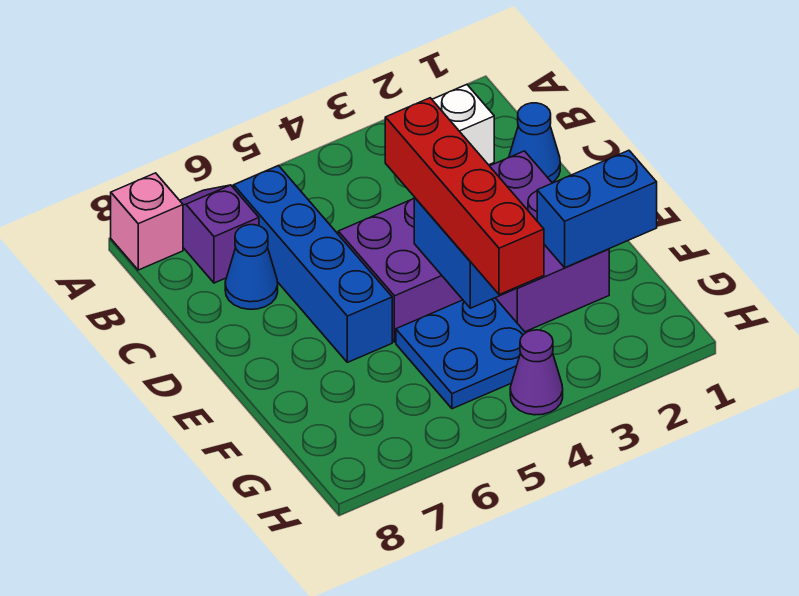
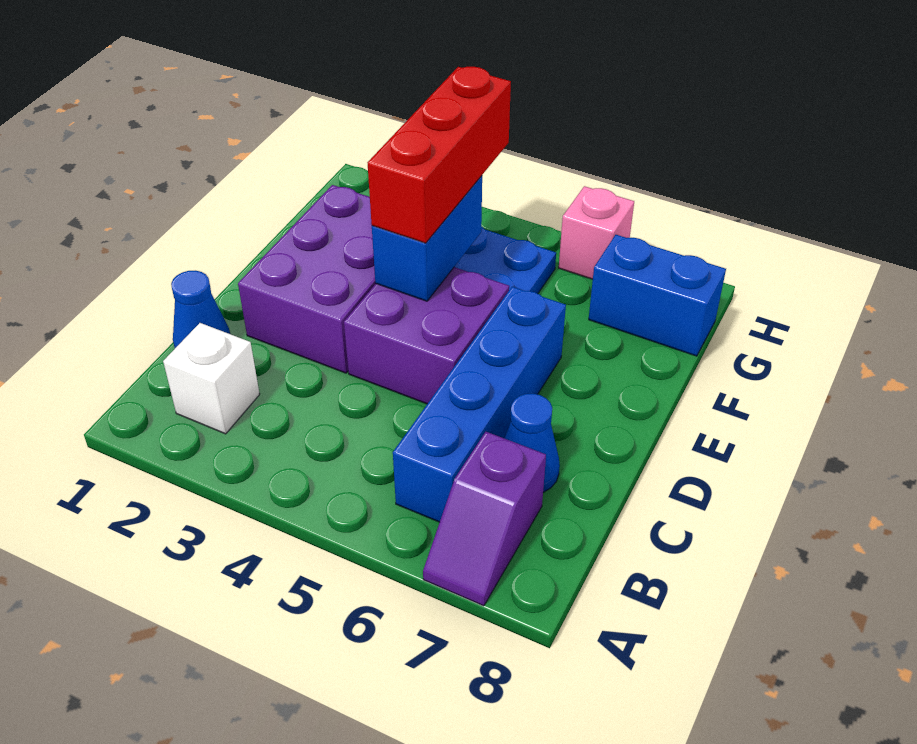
pink 1x1 brick [111,173,183,270] -> pink 1x1 brick moved to [559,186,634,279]
red 1x4 brick [385,98,544,295] -> red 1x3 brick [368,67,511,243]
blue 1x2 brick [537,150,657,267] -> blue 1x2 brick moved to [589,235,726,356]
purple 1x1 cone [510,330,563,415] -> none

